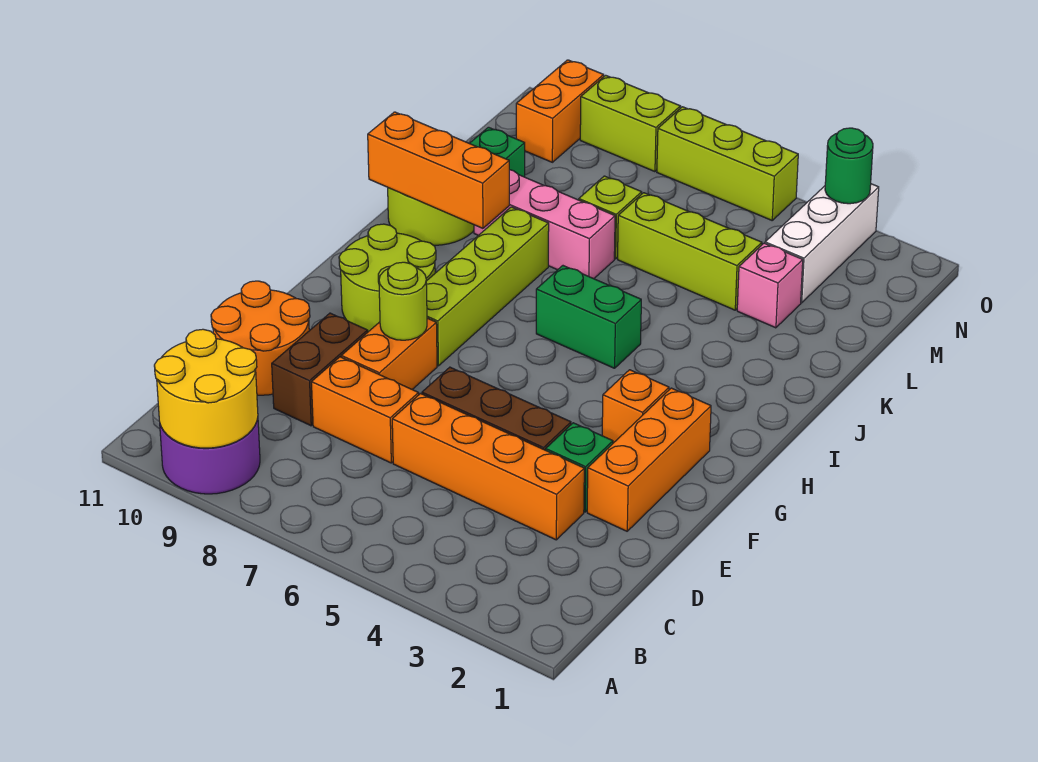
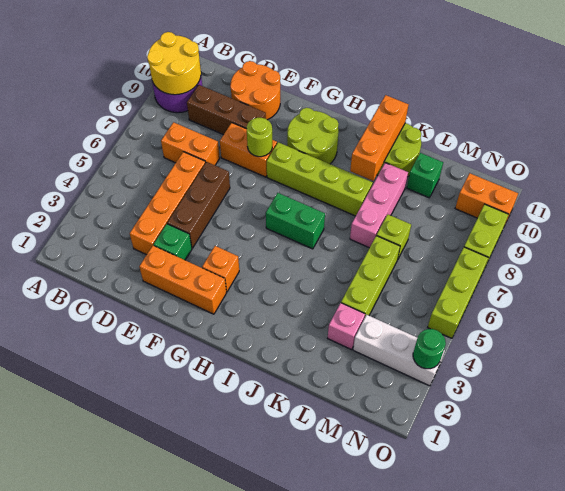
orange 1x2 brick [312,357,419,463] -> orange 1x2 brick turned to [161,122,220,165]
brown 1x2 brick [272,313,368,426] -> brown 1x3 brick [187,85,266,135]
green 1x2 brick [536,266,641,368] -> green 1x2 brick turned to [266,193,325,249]

